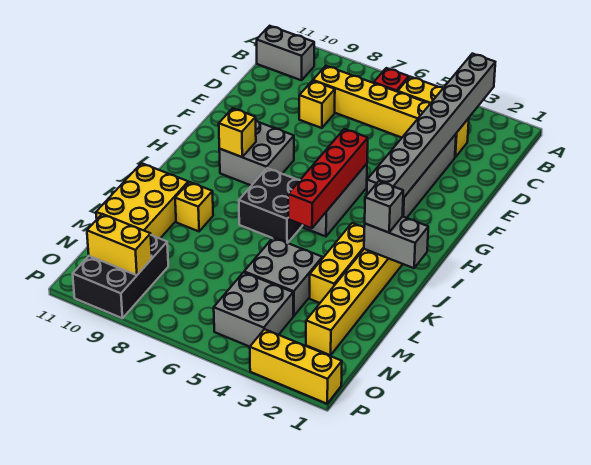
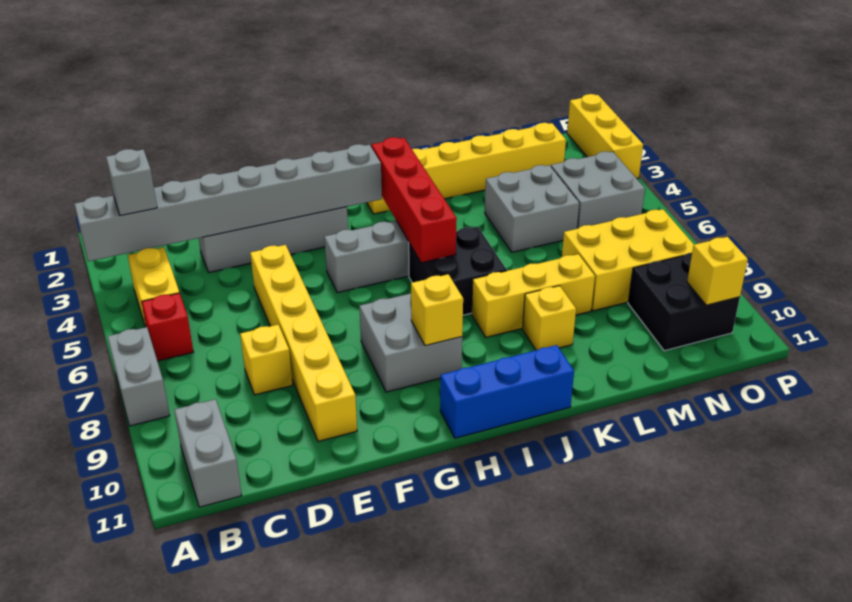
yellow 1x6 brick [313,66,469,157] -> yellow 1x6 brick moved to [250,245,357,441]
red 1x4 brick [288,129,368,228] -> red 1x4 brick turned to [371,137,457,263]
none -> blue 1x3 brick [440,345,574,438]
grey 1x2 brick [364,216,428,268] -> grey 1x2 brick moved to [108,327,170,426]
grey 1x1 brick [365,181,403,233] -> grey 1x1 brick moved to [106,149,157,216]
yellow 1x3 brick [310,223,364,303] -> yellow 1x3 brick moved to [472,254,595,337]
yellow 2x3 brick [96,163,188,238] -> yellow 2x3 brick moved to [562,209,694,311]
black 2x3 brick [73,235,168,318] -> black 2x2 brick [628,253,740,351]
yellow 1x2 brick [87,214,152,275] -> yellow 1x1 brick [687,237,748,305]

